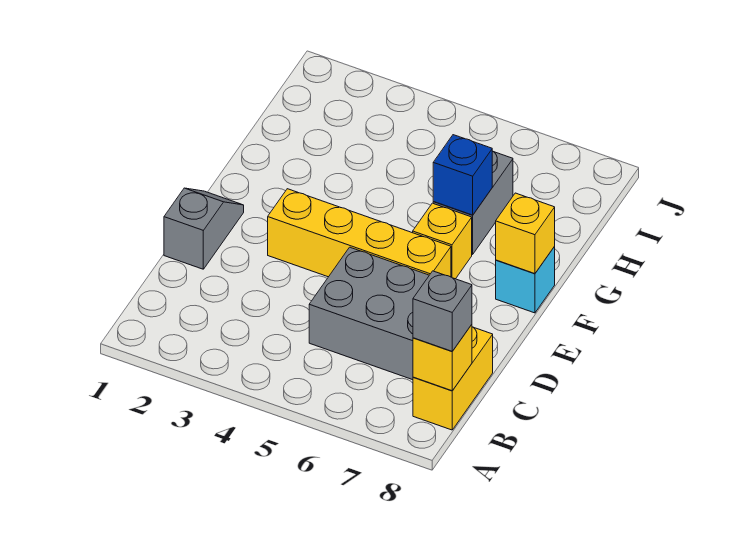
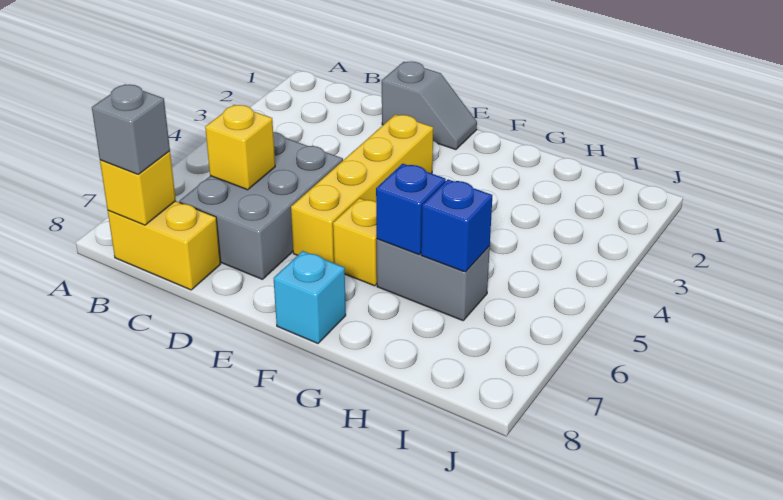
yellow 1x1 brick [496,193,555,274] -> yellow 1x1 brick moved to [205,105,275,190]
none -> blue 1x1 brick [421,179,492,272]

